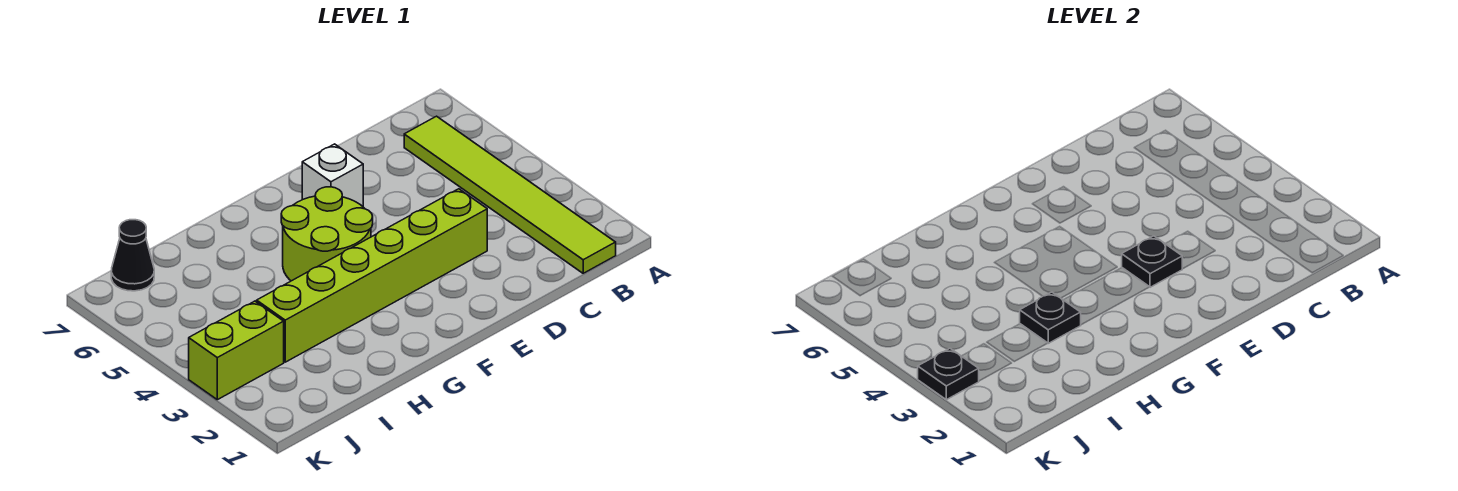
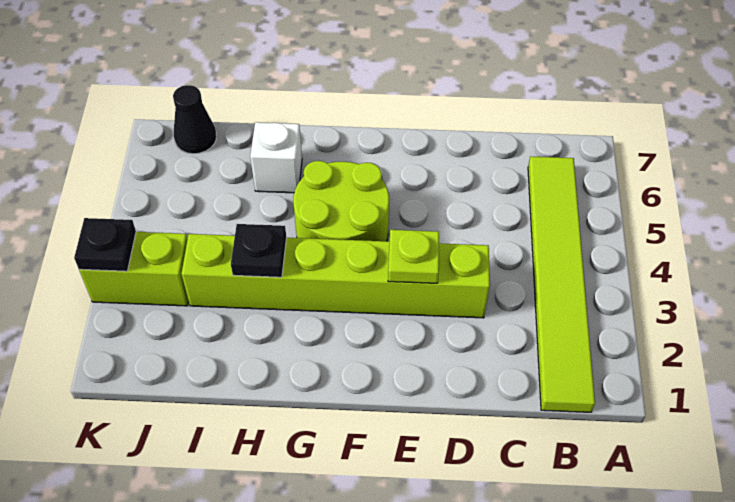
black 1x1 plate [1122,236,1182,287] -> lime 1x1 plate [388,230,439,283]
white 1x1 brick [302,144,363,206] -> white 1x1 brick moved to [250,122,302,193]

